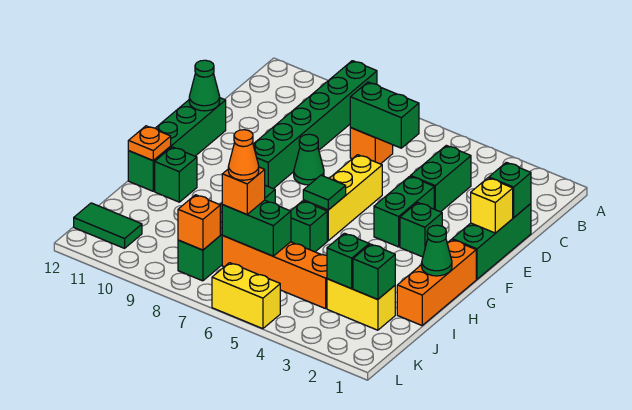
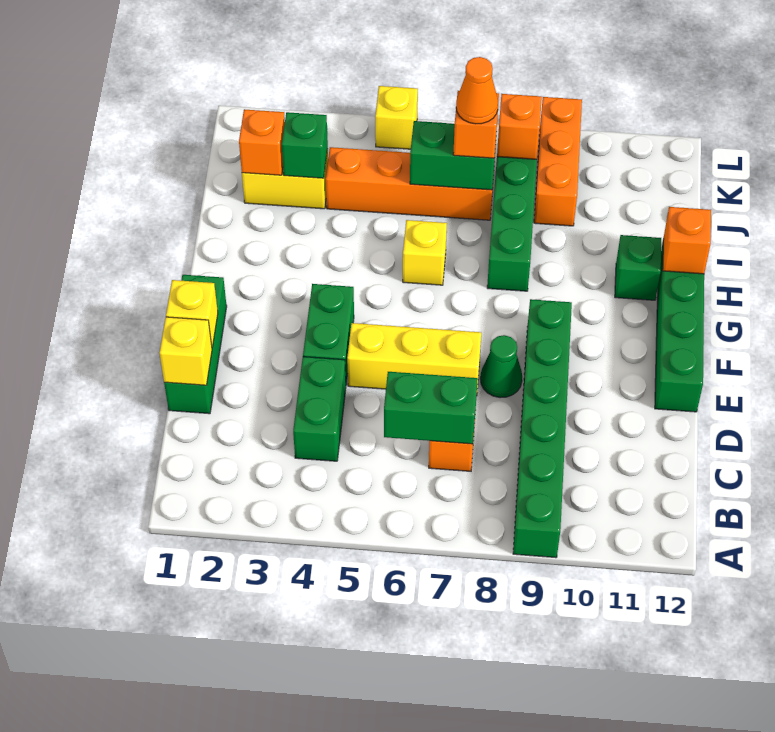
green 1x1 brick [489,162,531,218] -> yellow 1x1 brick [159,317,212,385]
yellow 1x3 brick [303,155,382,241] -> yellow 1x3 brick turned to [347,323,481,396]
green 1x1 cone [189,60,220,111] -> none
green 1x1 brick [400,203,442,257] -> none
orange 1x3 brick [397,240,476,325] -> orange 1x3 brick moved to [534,97,582,226]
green 1x1 tile [303,175,346,210] -> none
green 1x1 cone [422,225,452,276] -> none
green 1x1 brick [291,201,327,252] -> yellow 1x1 brick [403,220,447,285]
orange 1x1 plate [128,126,171,161] -> orange 1x1 brick [663,207,711,274]
green 1x1 brick [353,244,395,300] -> orange 1x1 brick [239,109,285,175]
green 1x2 tile [74,203,142,248] -> none
yellow 1x2 brick [212,263,280,329] -> yellow 1x1 brick [375,86,418,149]

